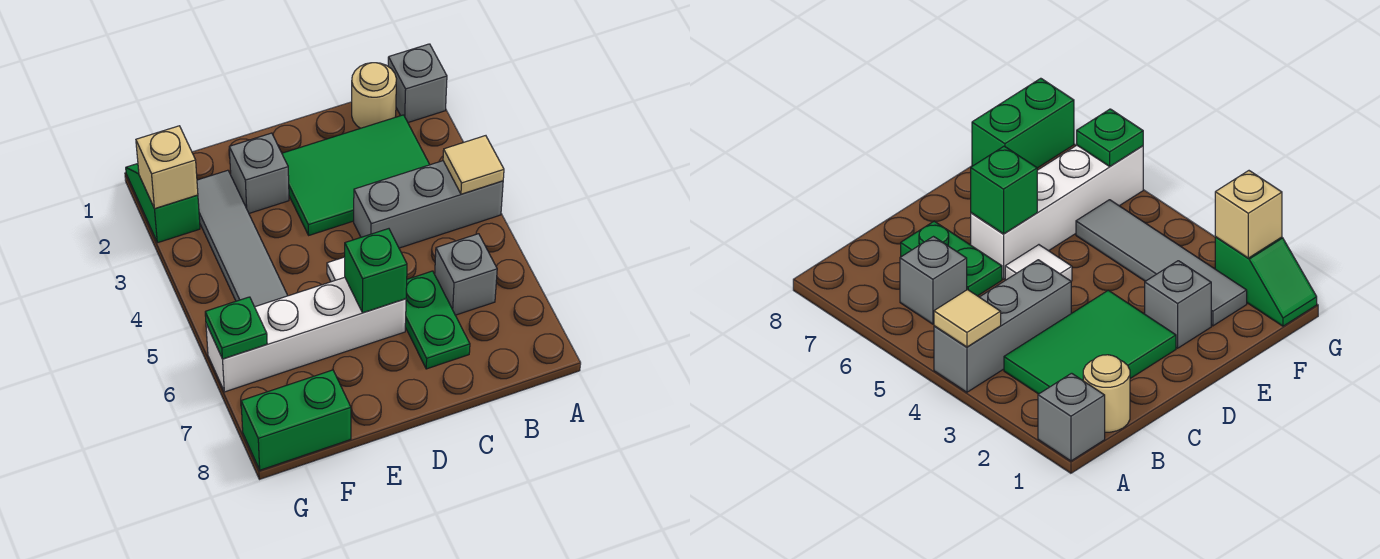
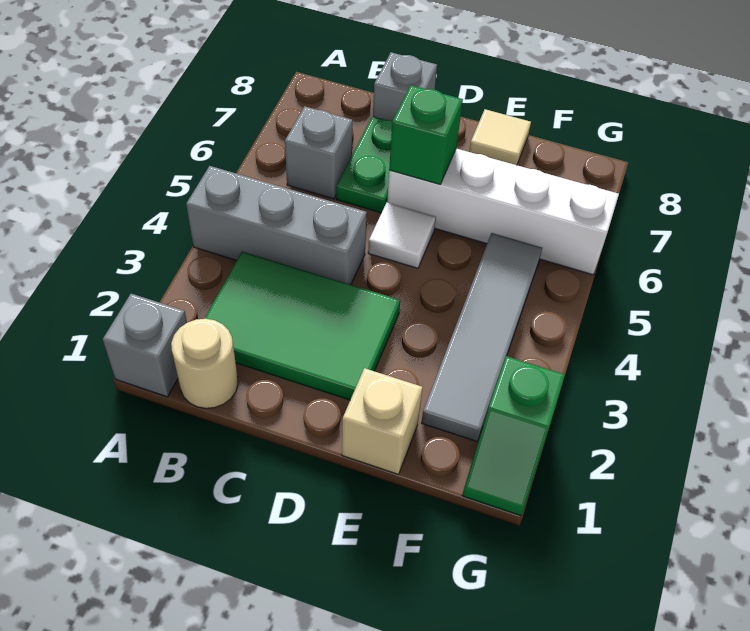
tan 1x1 tile [443,136,504,194] -> tan 1x1 tile moved to [469,109,531,165]
grey 1x1 brick [229,133,289,213] -> grey 1x1 brick moved to [373,52,437,121]
green 1x2 brick [241,370,351,470] -> none
tan 1x1 brick [136,126,198,209] -> tan 1x1 brick moved to [342,368,423,474]
green 1x1 plate [205,297,267,359] -> none

